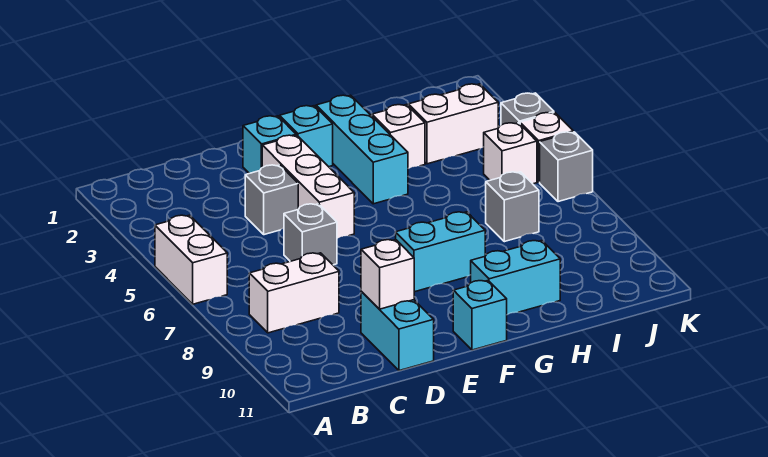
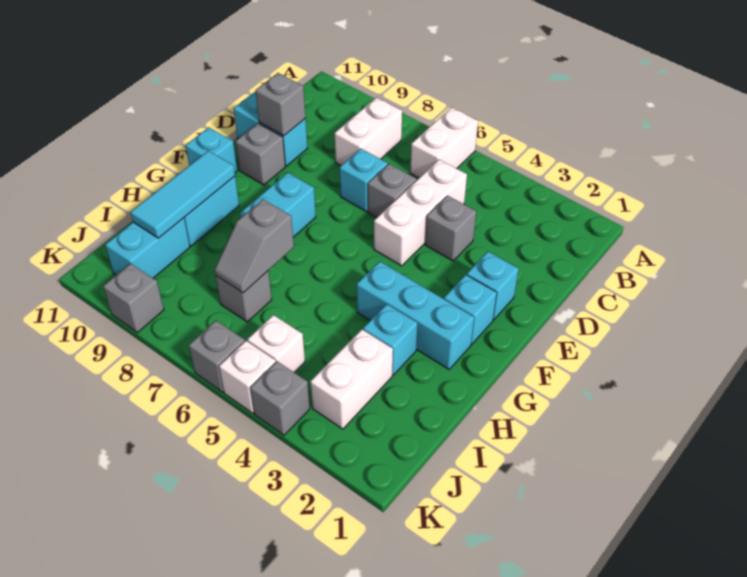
white 1x2 brick [155,215,227,304] -> white 1x2 brick turned to [410,107,478,178]
none -> cyan 1x1 brick [340,149,388,212]
white 1x1 brick [361,240,414,309] -> grey 1x1 brick [256,73,306,136]
white 1x3 brick [262,135,354,238] -> white 1x3 brick turned to [374,160,467,266]
none -> grey 1x1 brick [236,123,285,185]
none -> cyan 1x3 tile [131,151,235,238]
white 1x1 brick [372,104,425,168] -> cyan 1x1 brick [363,304,418,375]
none -> grey 1x2 slope [215,199,294,293]
none -> cyan 1x2 brick [105,218,190,278]
none -> grey 1x1 brick [103,264,164,333]

